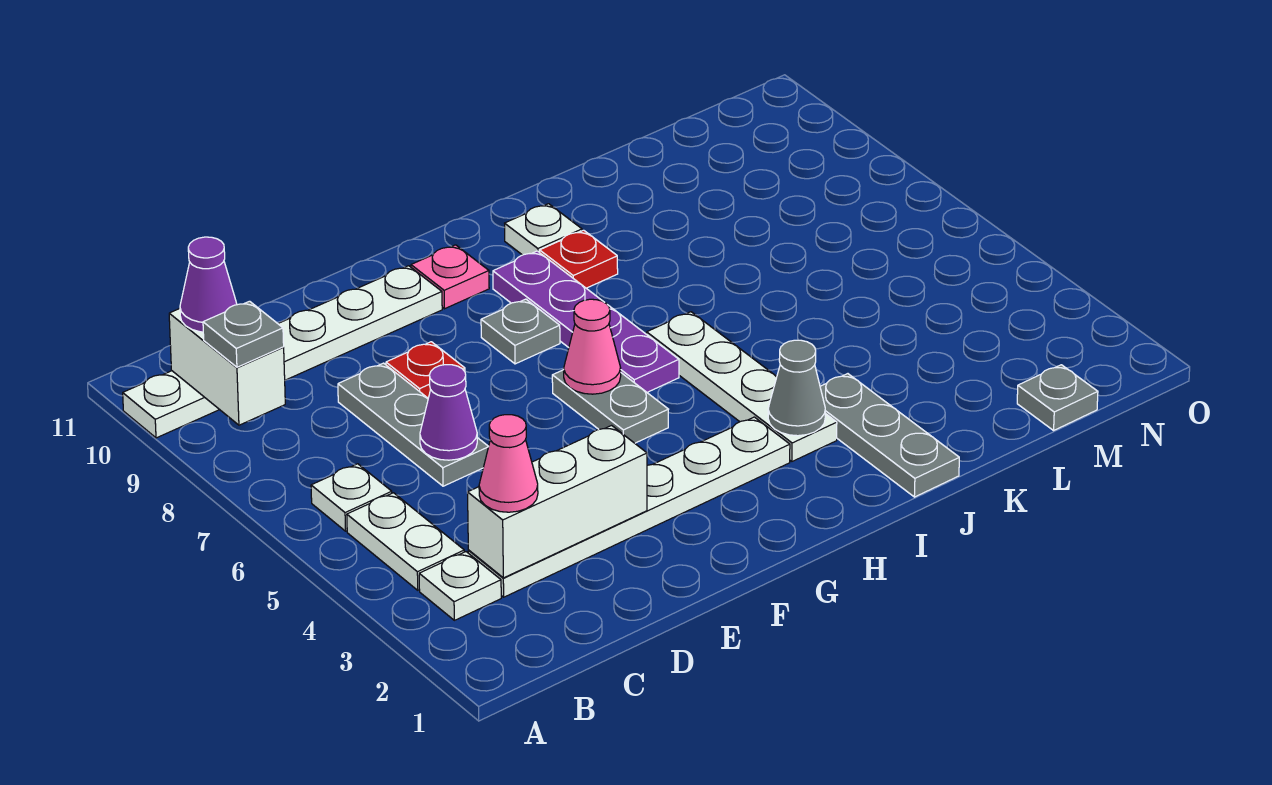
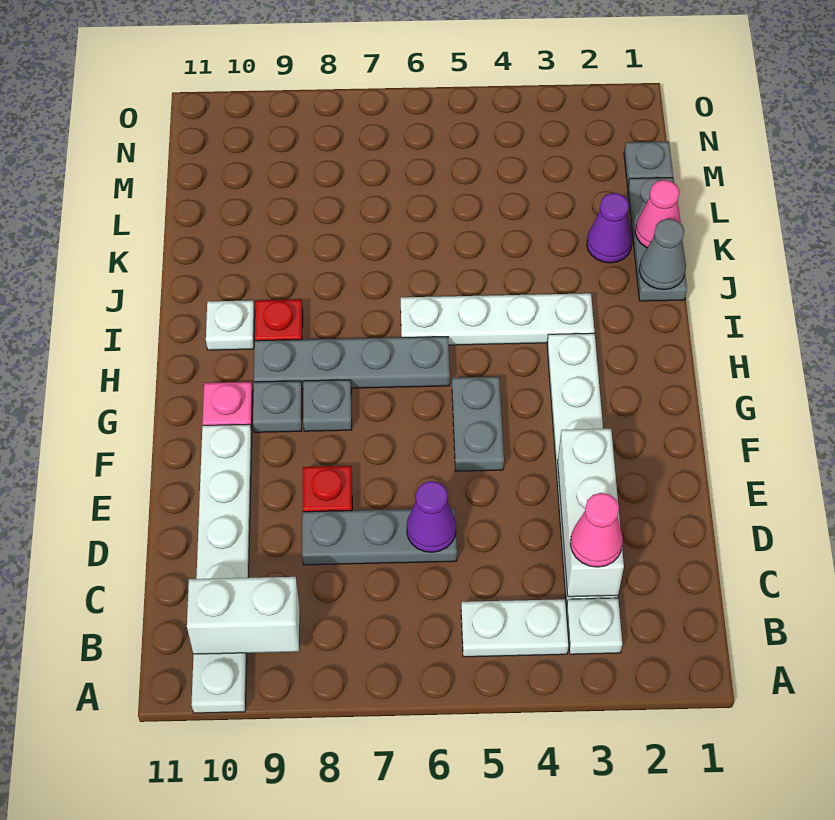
white 1x1 plate [311,464,392,531] -> none
grey 1x1 plate [203,301,284,367] -> grey 1x1 plate moved to [253,381,302,432]
purple 1x1 cone [180,237,237,332] -> purple 1x1 cone moved to [587,193,632,263]
grey 1x2 plate [552,370,668,443] -> grey 1x2 plate turned to [452,377,504,471]
pink 1x1 cone [564,299,621,394] -> pink 1x1 cone moved to [635,180,681,248]
purple 1x4 plate [493,251,679,392] -> grey 1x4 plate [254,337,450,389]
grey 1x1 cone [768,340,825,436] -> grey 1x1 cone moved to [639,219,686,290]
grey 1x3 plate [820,374,959,497] -> grey 1x3 plate turned to [628,178,687,301]

